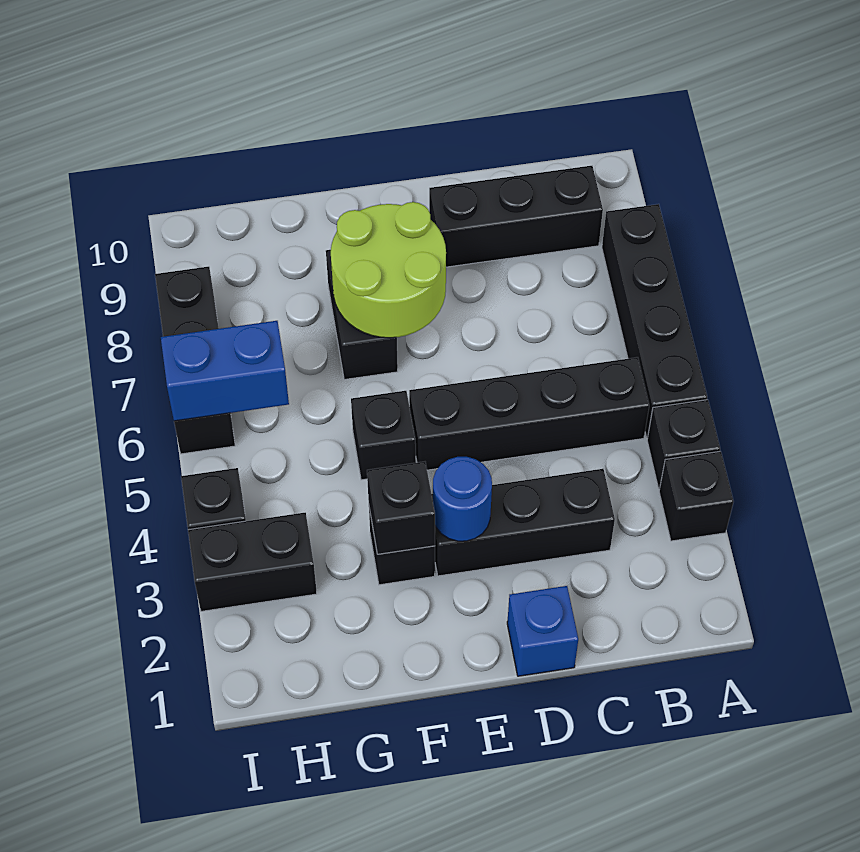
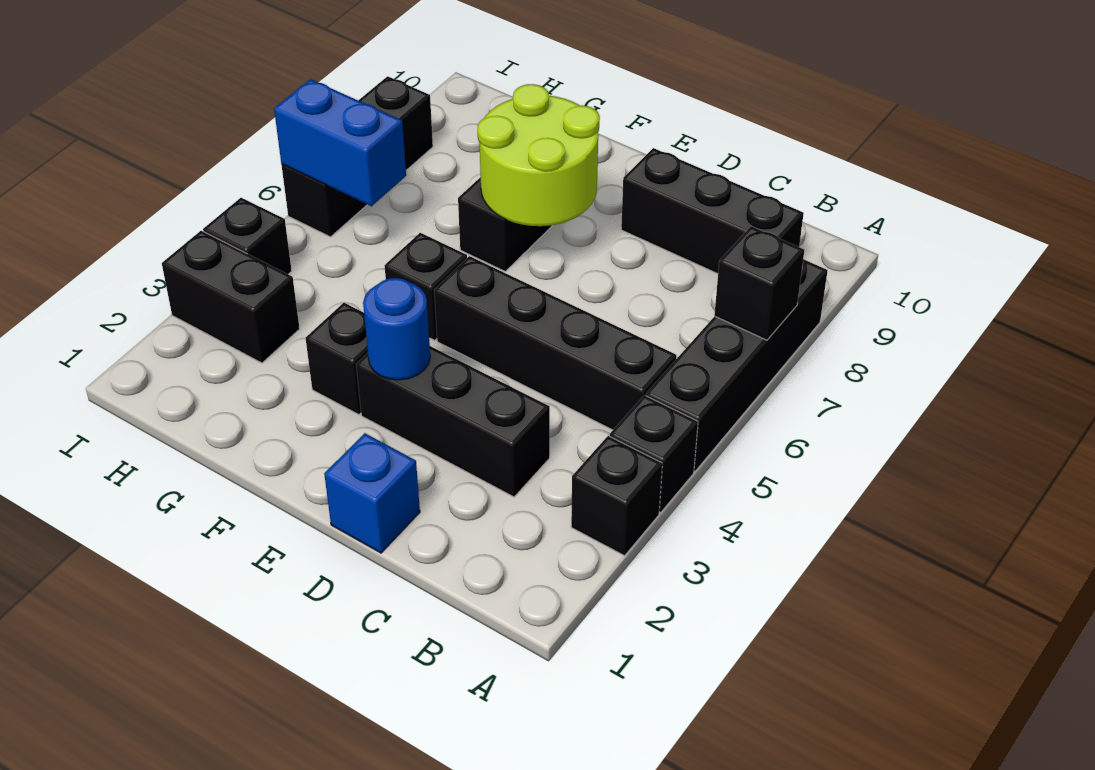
black 1x1 brick [367,462,435,554] -> black 1x1 brick moved to [714,226,804,340]

